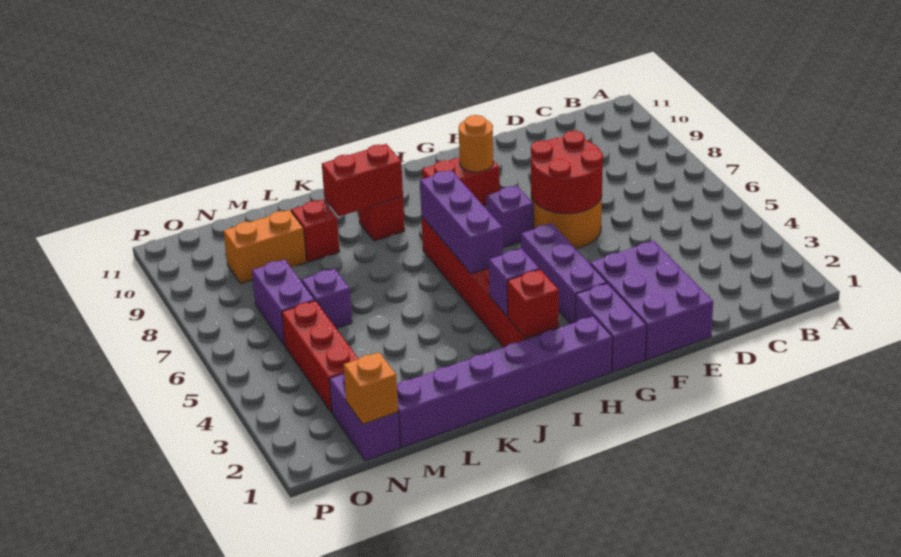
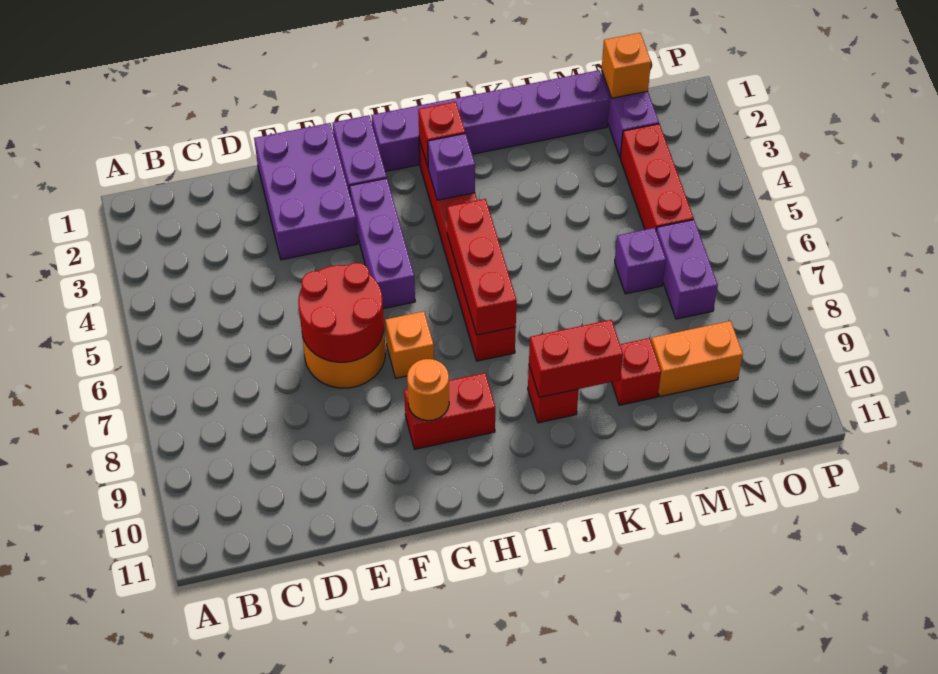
purple 1x1 brick [487,186,533,248] -> orange 1x1 brick [385,311,434,378]
purple 1x3 brick [420,170,503,274] -> red 1x3 brick [447,199,517,335]

